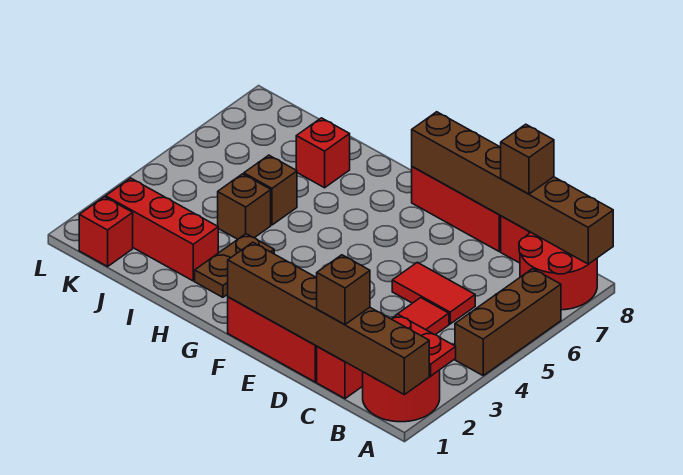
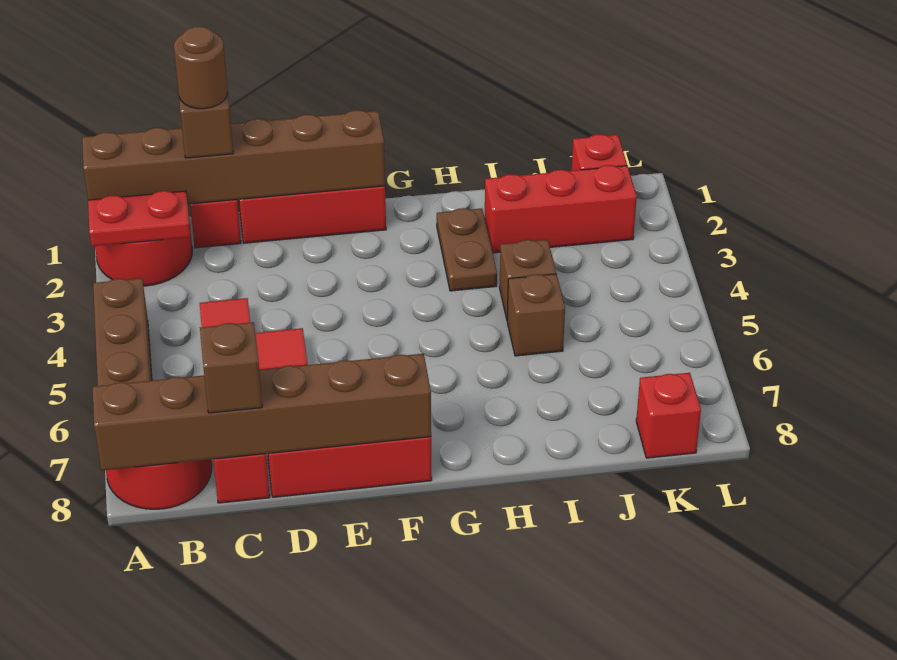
none -> brown 1x1 round brick [174,26,228,109]
red 1x1 brick [296,118,350,188] -> red 1x1 brick moved to [636,373,701,458]

